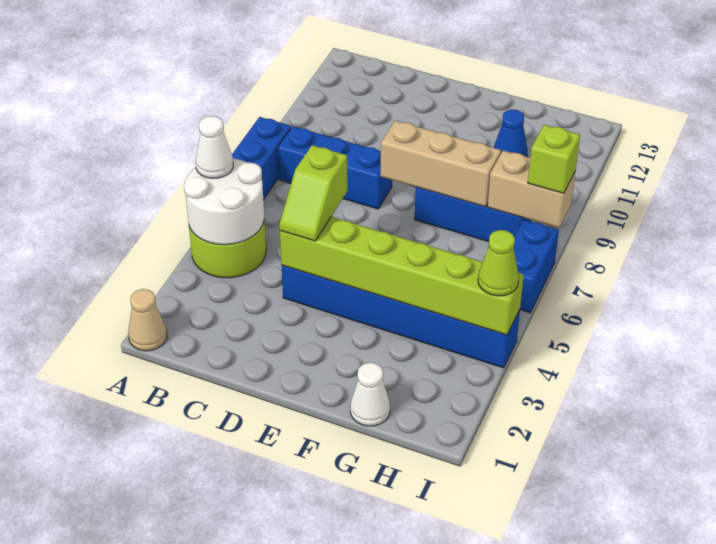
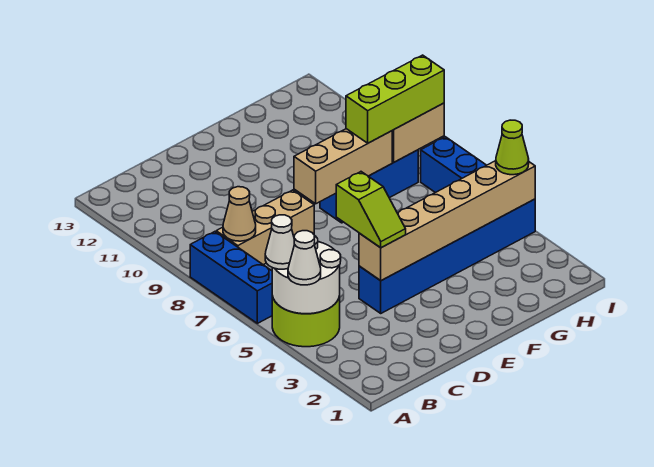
tan 1x1 cone [128,289,167,351] -> tan 1x1 cone moved to [223,187,256,241]
blue 1x3 brick [278,126,392,209] -> tan 1x3 brick [216,190,314,265]
lime 1x6 brick [280,217,524,335] -> tan 1x6 brick [359,161,535,281]
white 1x1 cone [350,363,390,426] -> white 1x1 cone moved to [288,231,321,285]
blue 1x1 cone [494,109,528,157] -> none
lime 1x1 brick [528,125,580,194] -> lime 1x3 brick [346,55,444,143]

